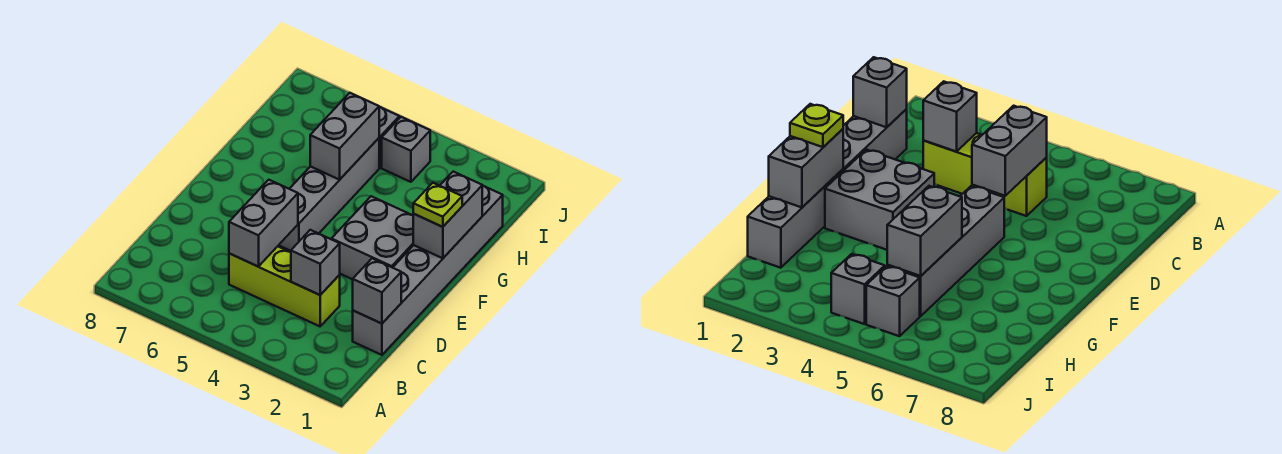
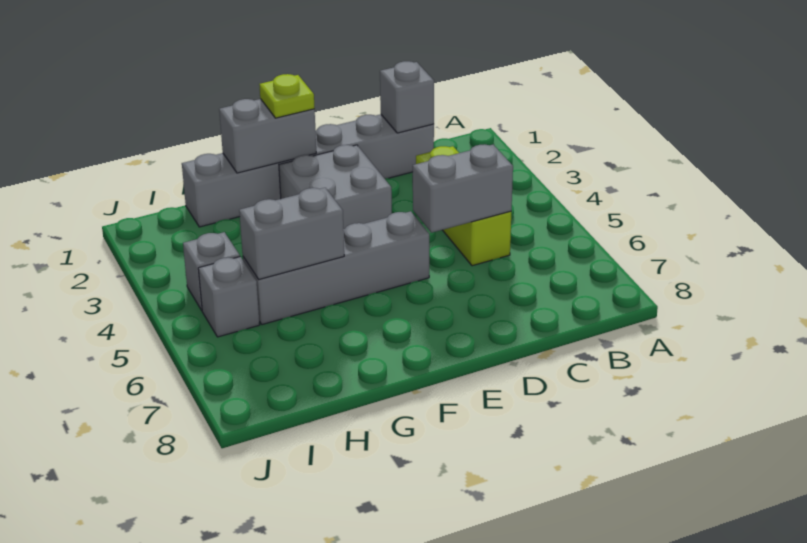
grey 1x1 brick [291,230,340,295] -> none

